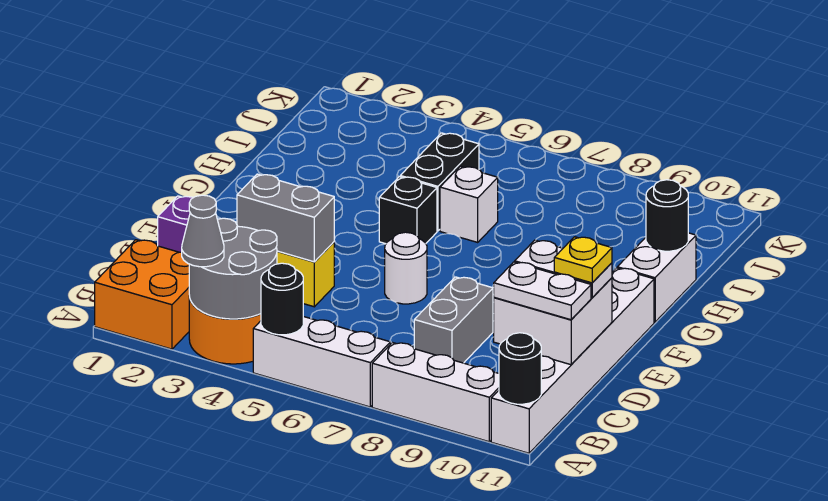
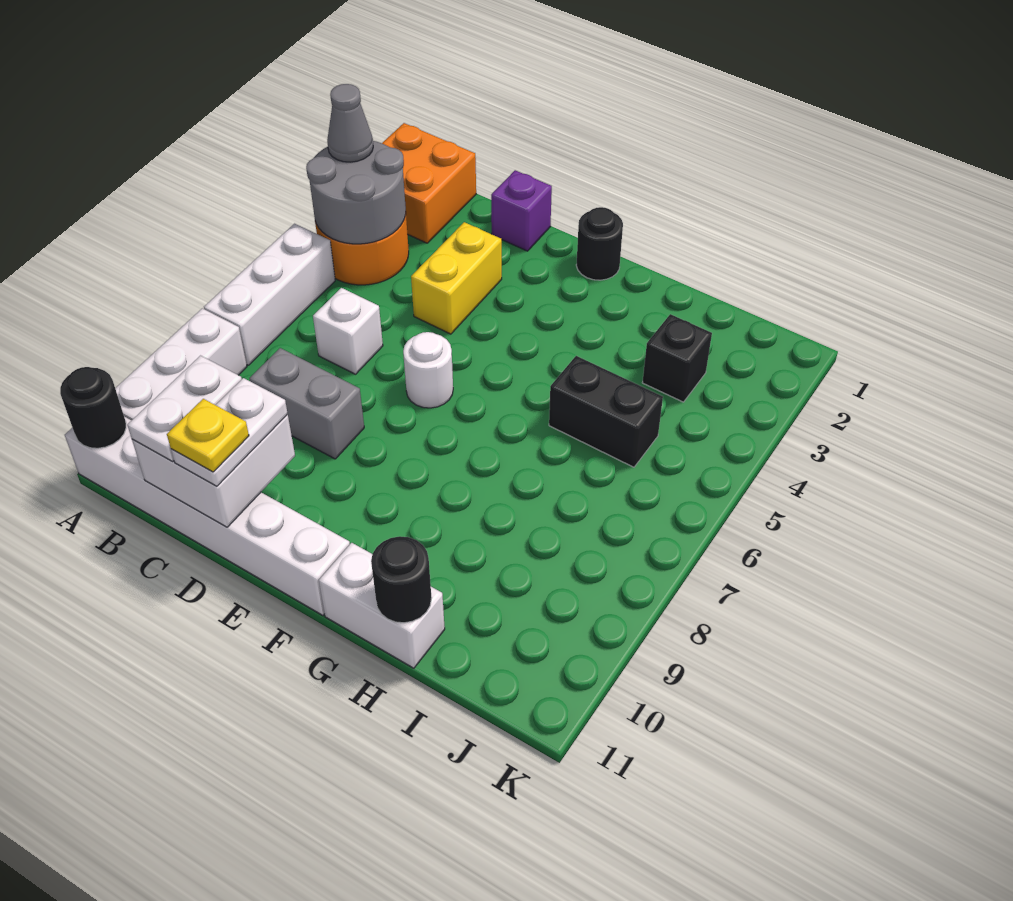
black 1x1 round brick [261,263,303,335] -> black 1x1 round brick moved to [576,207,623,280]
grey 1x2 brick [237,174,334,262] -> none
black 1x1 brick [379,177,437,244] -> black 1x1 brick moved to [642,314,712,402]
white 1x1 brick [440,166,498,242] -> white 1x1 brick moved to [313,288,383,374]

